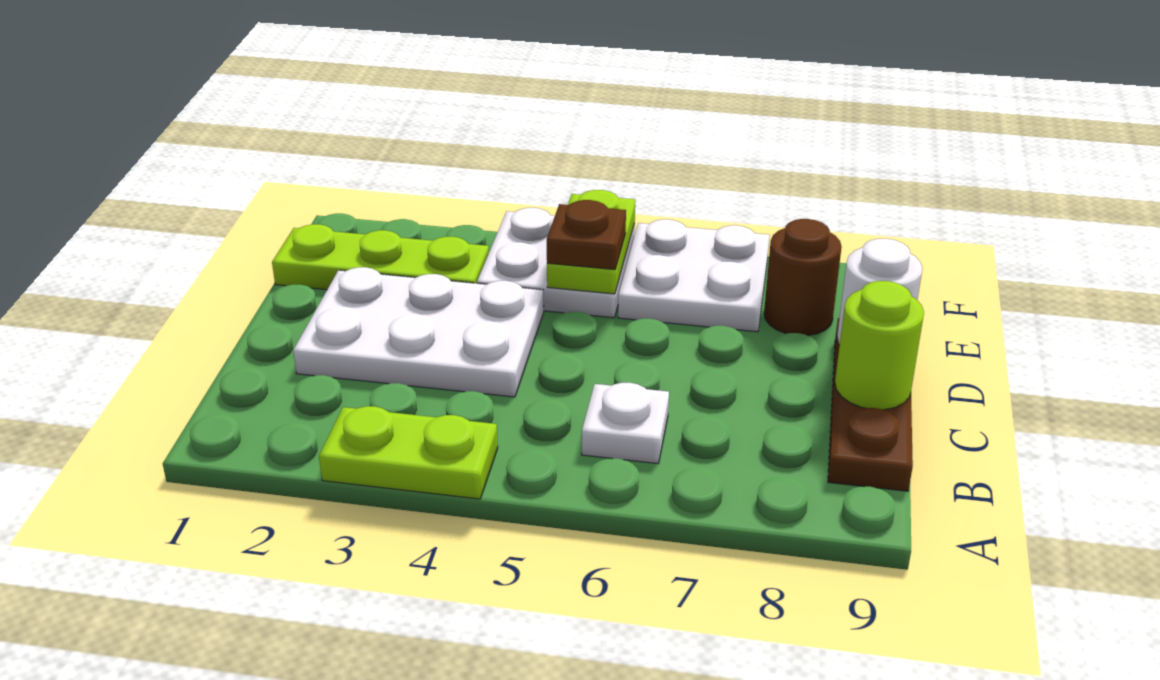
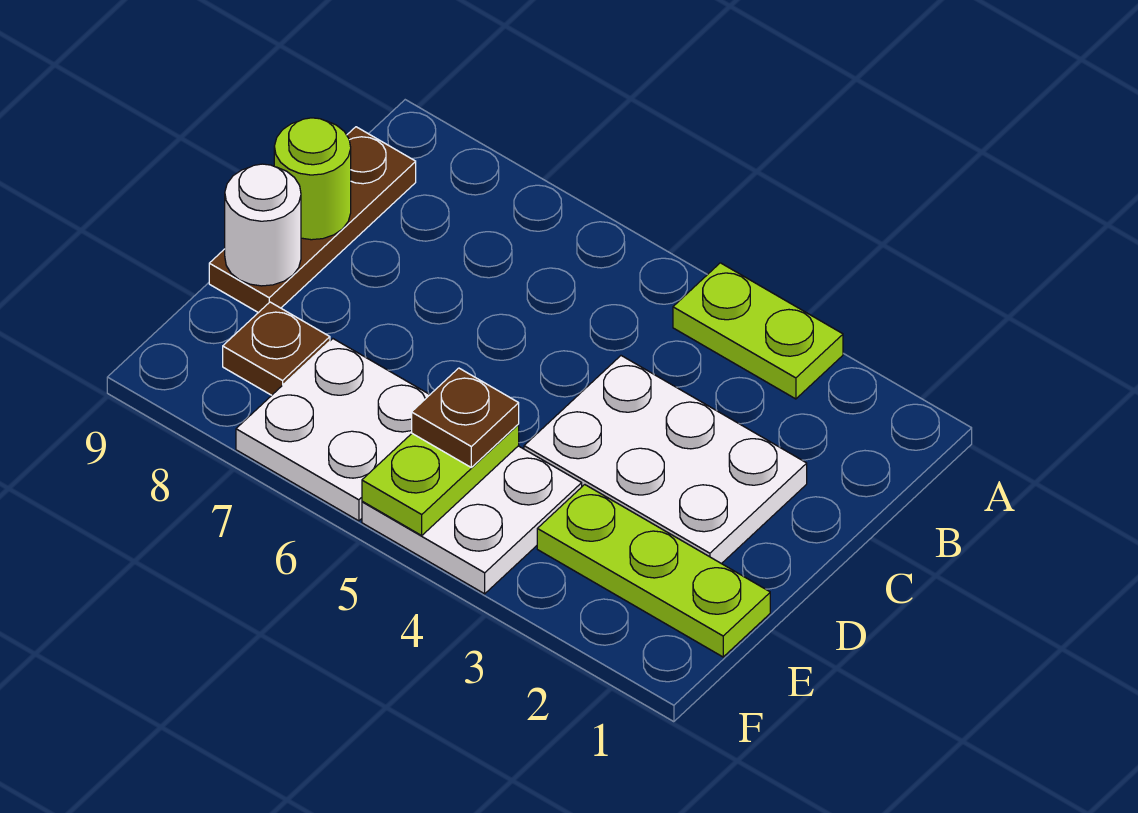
white 1x1 plate [582,383,669,464] -> none
brown 1x1 round brick [764,219,841,336] -> brown 1x1 plate [223,302,330,395]

